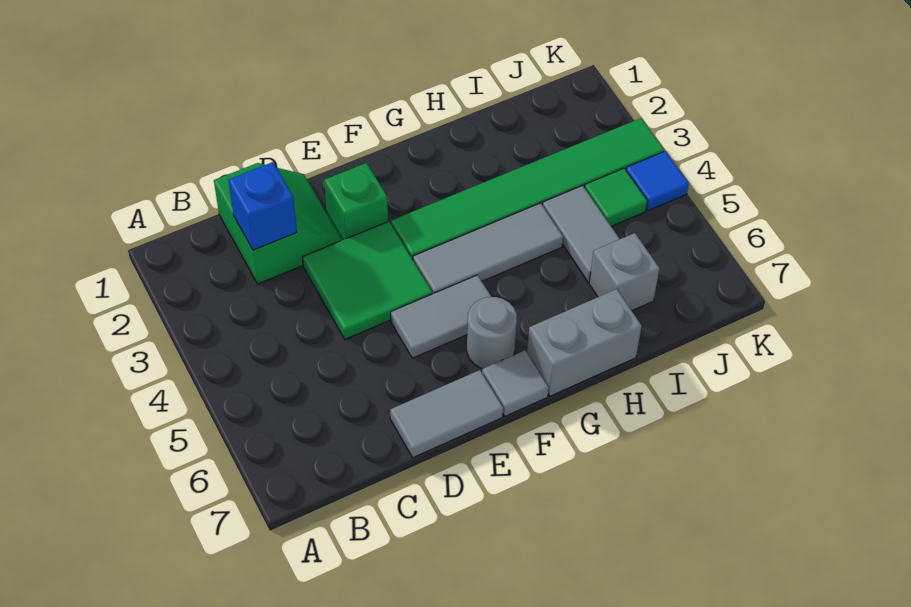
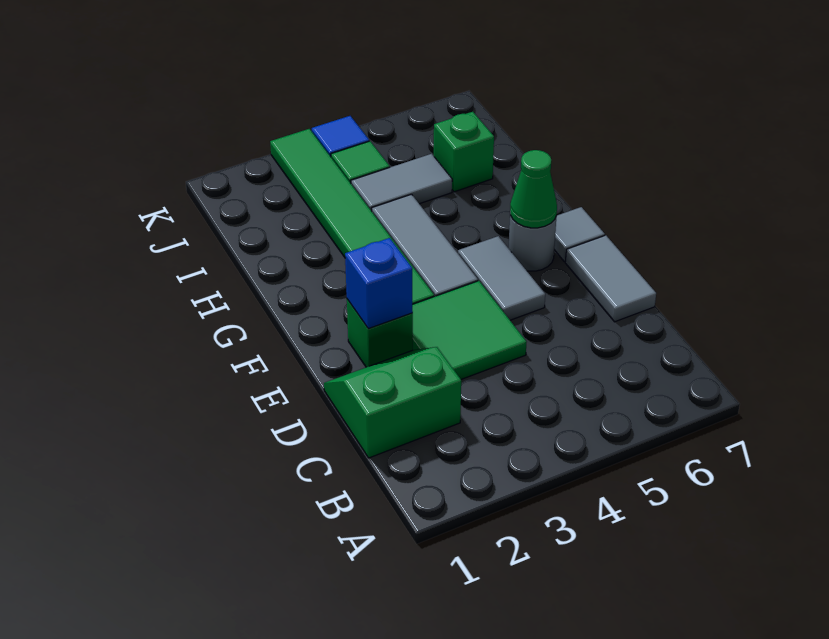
blue 1x1 brick [228,162,297,250] -> blue 1x1 brick moved to [345,238,413,329]
none -> green 1x1 cone [510,150,557,228]
grey 1x2 brick [527,289,641,396] -> none
grey 1x1 brick [589,233,659,311] -> green 1x1 brick [434,112,494,192]

